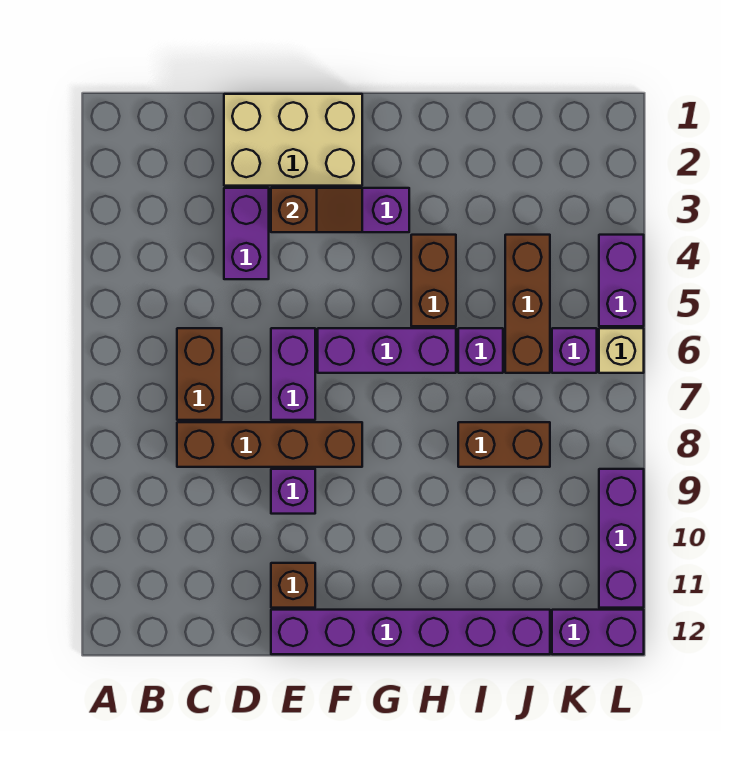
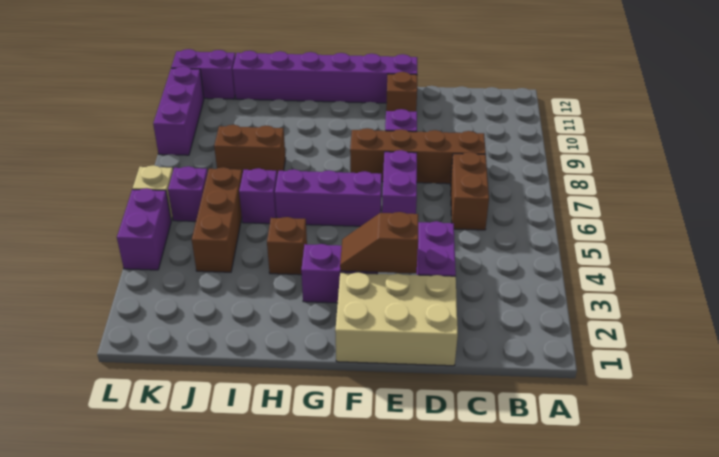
brown 1x2 brick [411,235,456,326] -> brown 1x1 brick [267,217,307,275]

